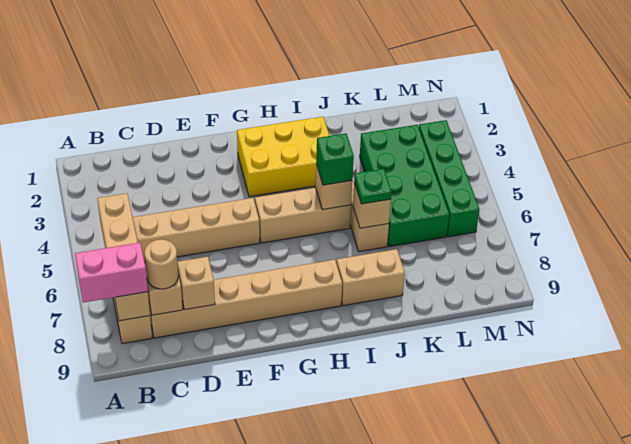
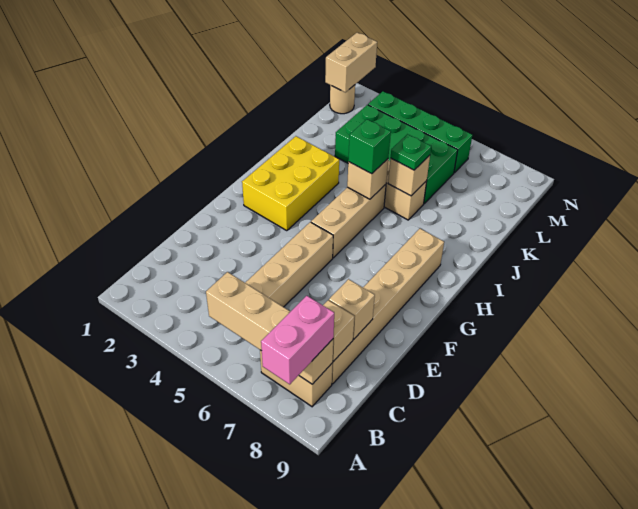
tan 1x1 round brick [145,239,178,289] -> tan 1x1 round brick moved to [330,85,355,114]
tan 1x2 brick [337,249,405,306] -> tan 1x2 brick moved to [325,33,377,92]

